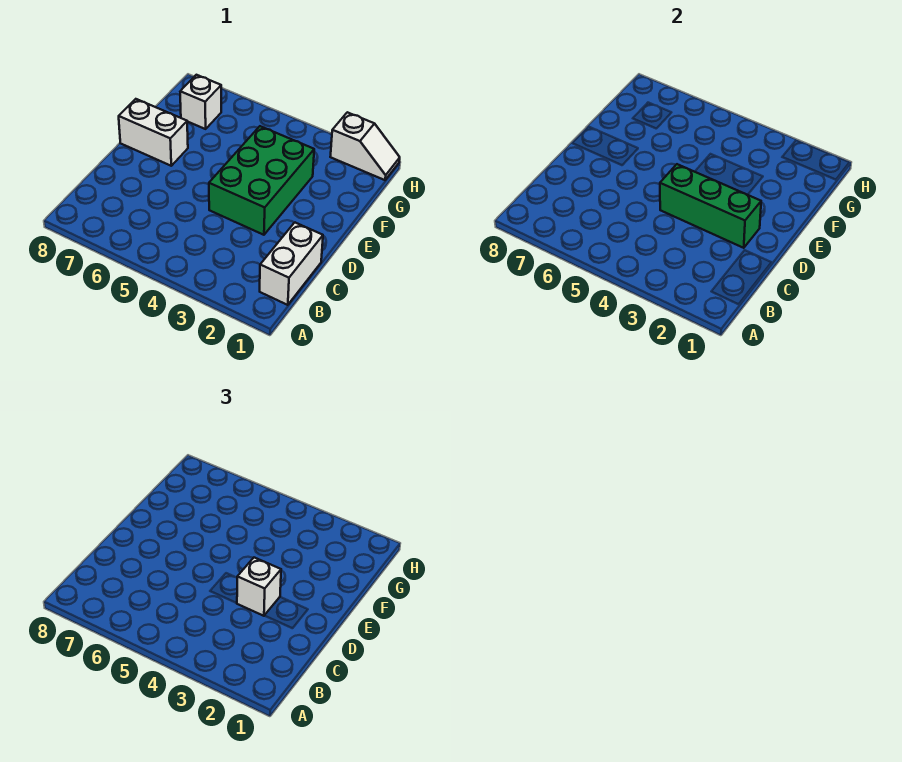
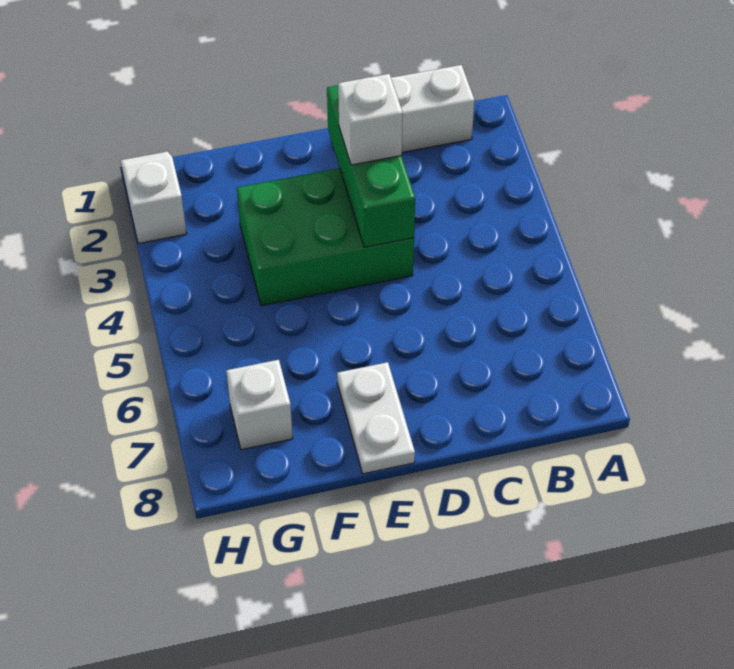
white 1x2 brick [119,99,188,166] -> white 1x2 plate [337,362,415,474]

